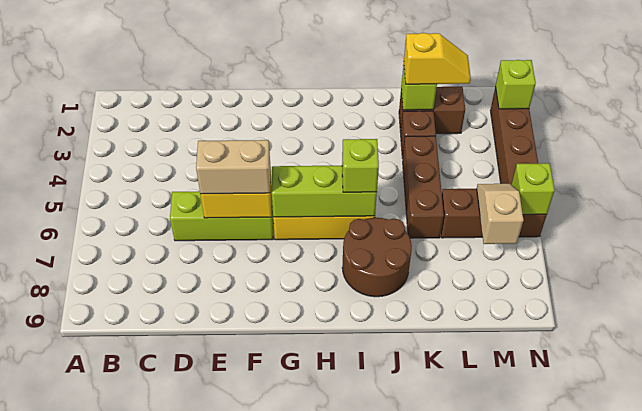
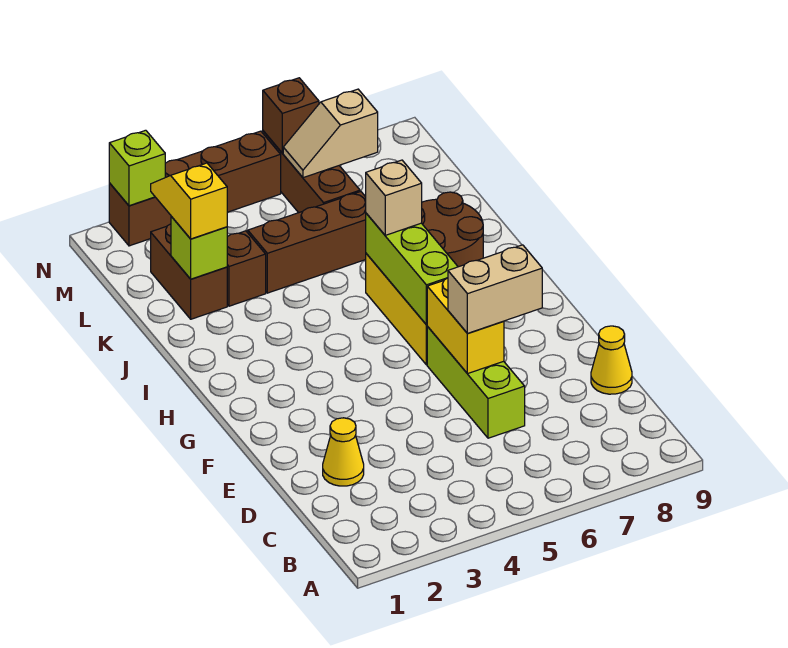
none -> yellow 1x1 cone [323,418,364,486]
none -> yellow 1x1 cone [591,326,632,394]
tan 1x2 brick [196,140,270,194] -> tan 1x2 brick turned to [448,245,542,333]
lime 1x1 brick [342,139,379,192] -> tan 1x1 brick [366,160,422,235]
lime 1x1 brick [511,163,555,215] -> brown 1x1 brick [263,78,319,153]

